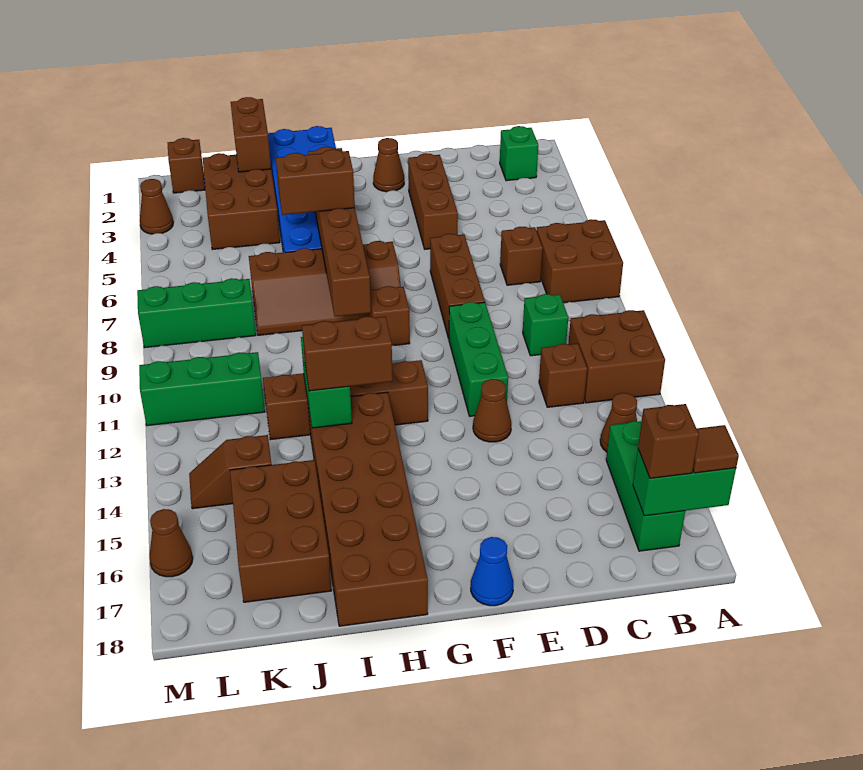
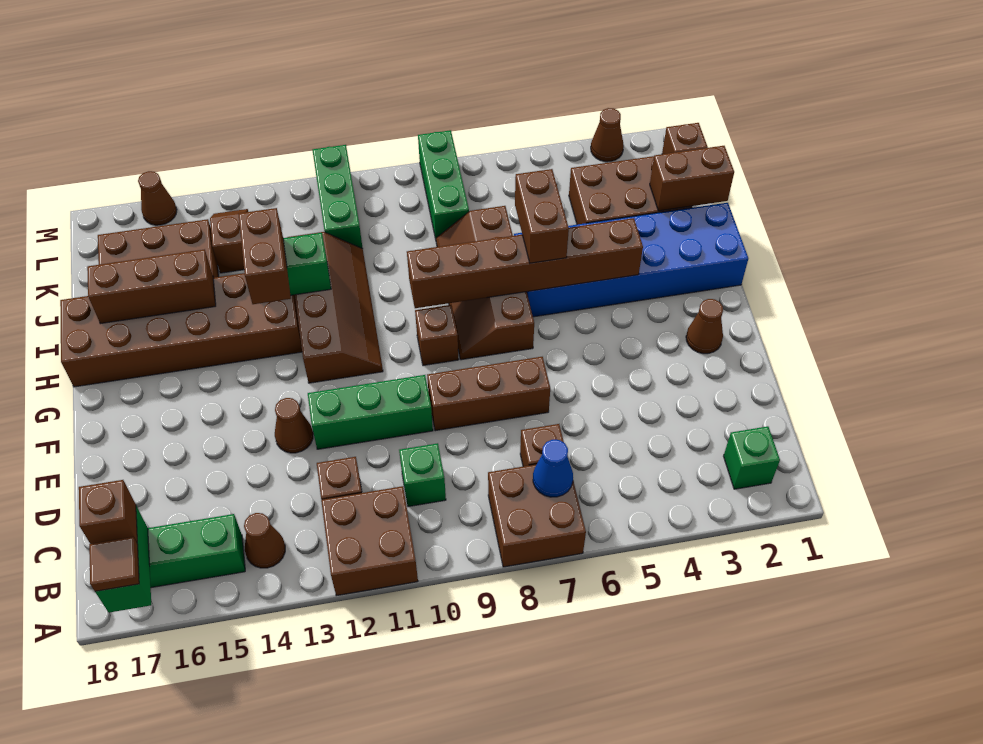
brown 1x3 brick [408,153,458,249] -> brown 1x3 brick moved to [87,249,216,324]
blue 1x1 cone [471,537,513,606] -> blue 1x1 cone moved to [533,440,573,497]

